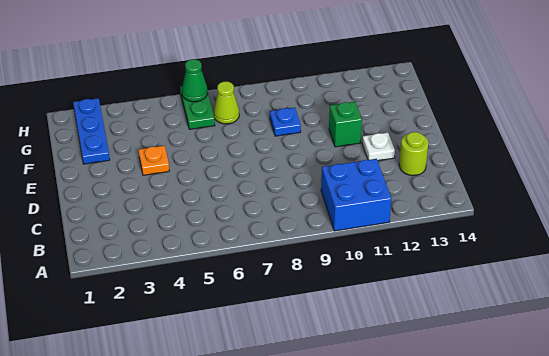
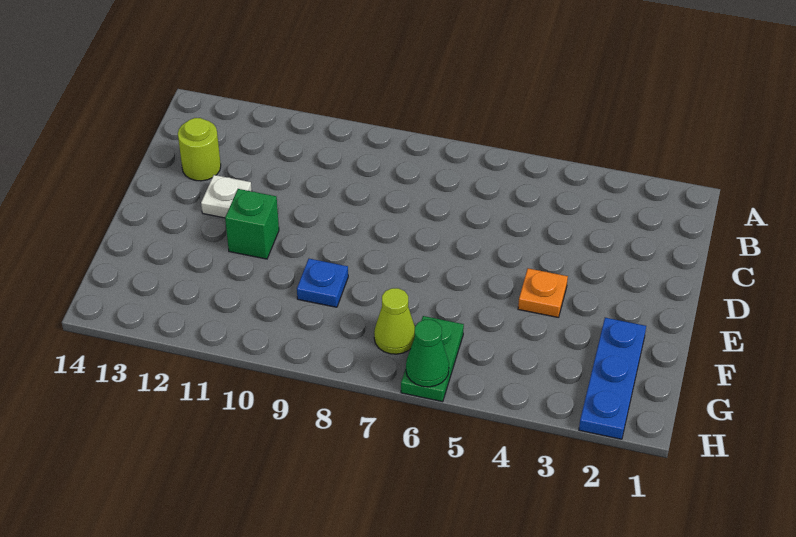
blue 2x2 brick [321,159,391,231] -> none

